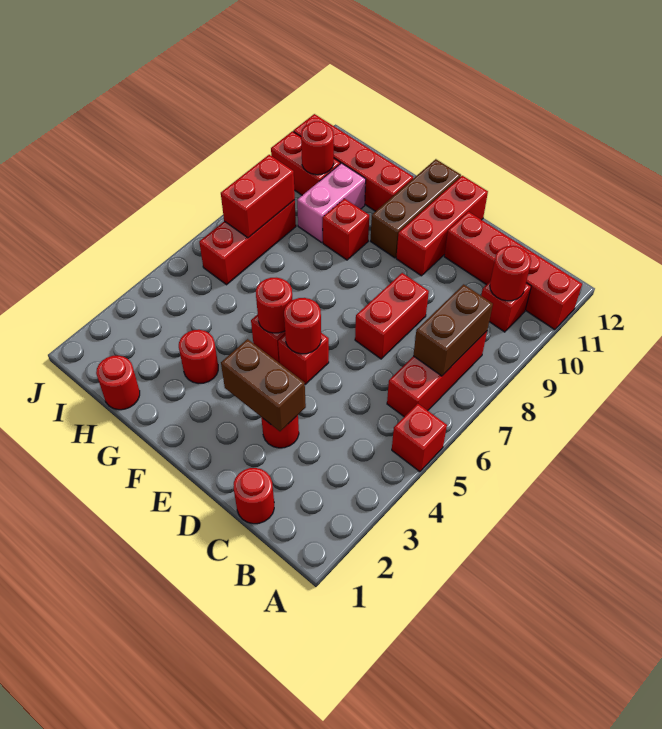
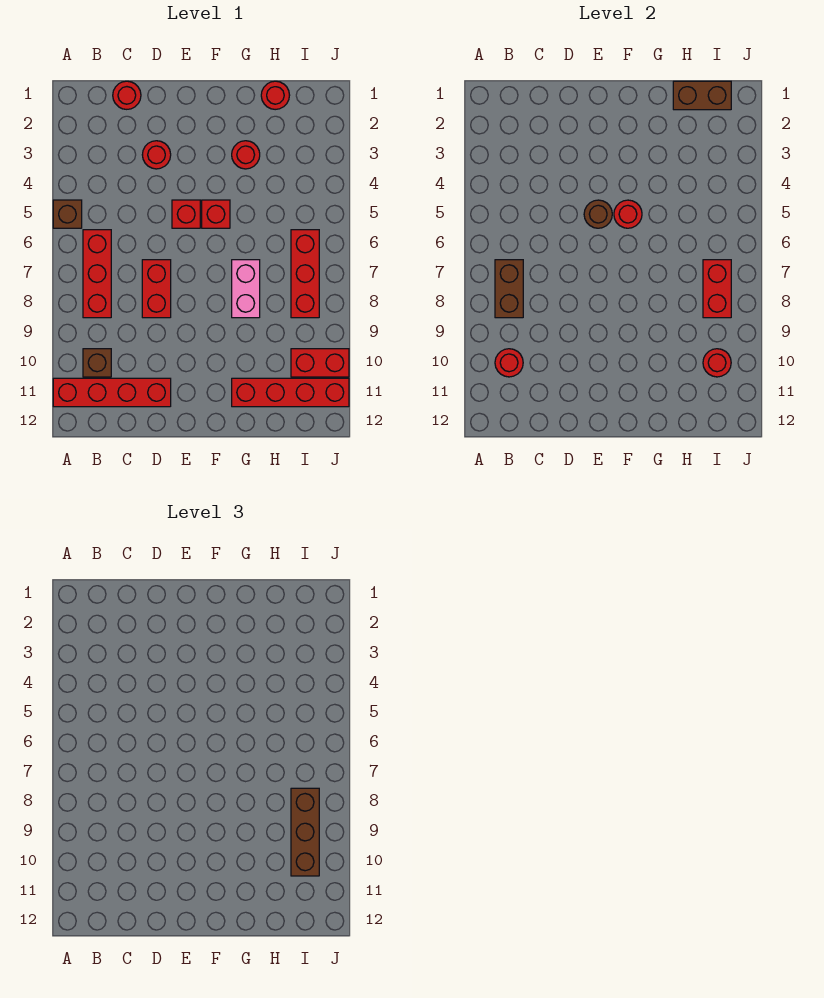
red 1x1 brick [392,404,447,472] -> brown 1x1 brick [53,200,82,228]
red 1x1 brick [481,281,531,332] -> brown 1x1 brick [83,349,111,377]
brown 1x2 brick [221,339,306,431] -> brown 1x2 brick moved to [673,81,731,110]
red 1x1 round brick [284,298,321,354] -> brown 1x1 round brick [584,200,612,228]
red 1x3 brick [396,176,488,276] -> none
brown 1x3 brick [371,159,461,258] -> brown 1x3 brick moved to [291,788,319,876]
red 1x1 brick [323,199,369,260] -> none
pink 1x2 brick [297,163,366,242] -> pink 1x2 brick moved to [232,260,260,318]

